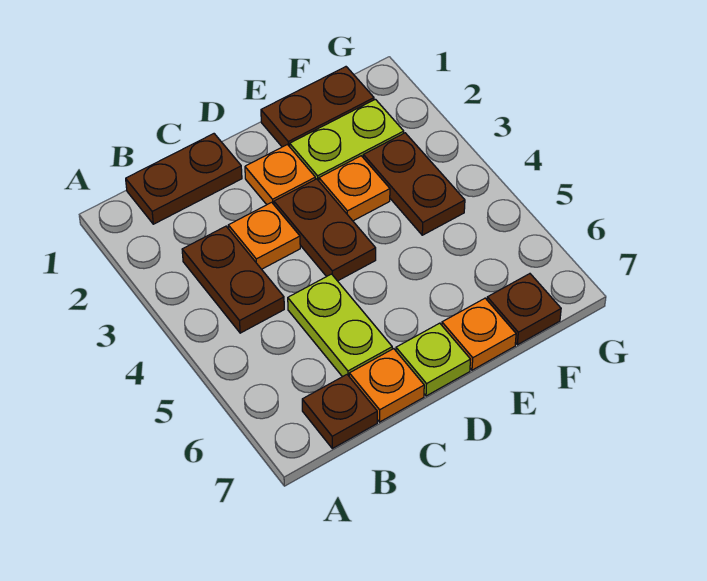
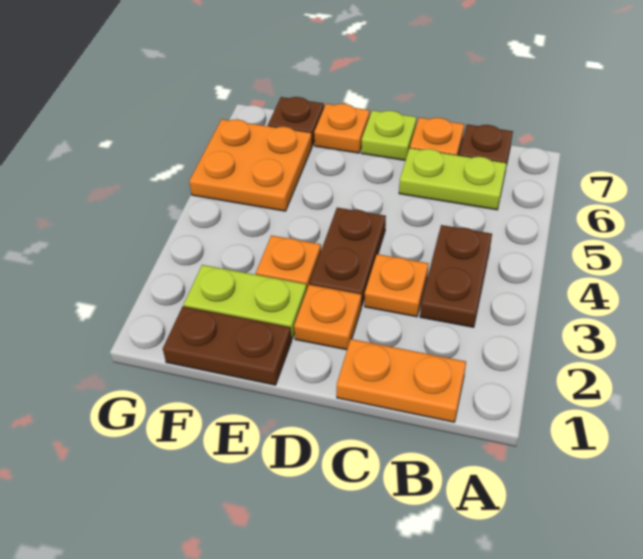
brown 1x2 plate [126,134,242,224] -> orange 1x2 plate [337,339,466,422]
lime 1x2 plate [288,274,392,377] -> lime 1x2 plate turned to [399,148,507,210]
brown 1x2 plate [363,133,465,235] -> none
none -> orange 2x2 plate [189,119,312,211]

